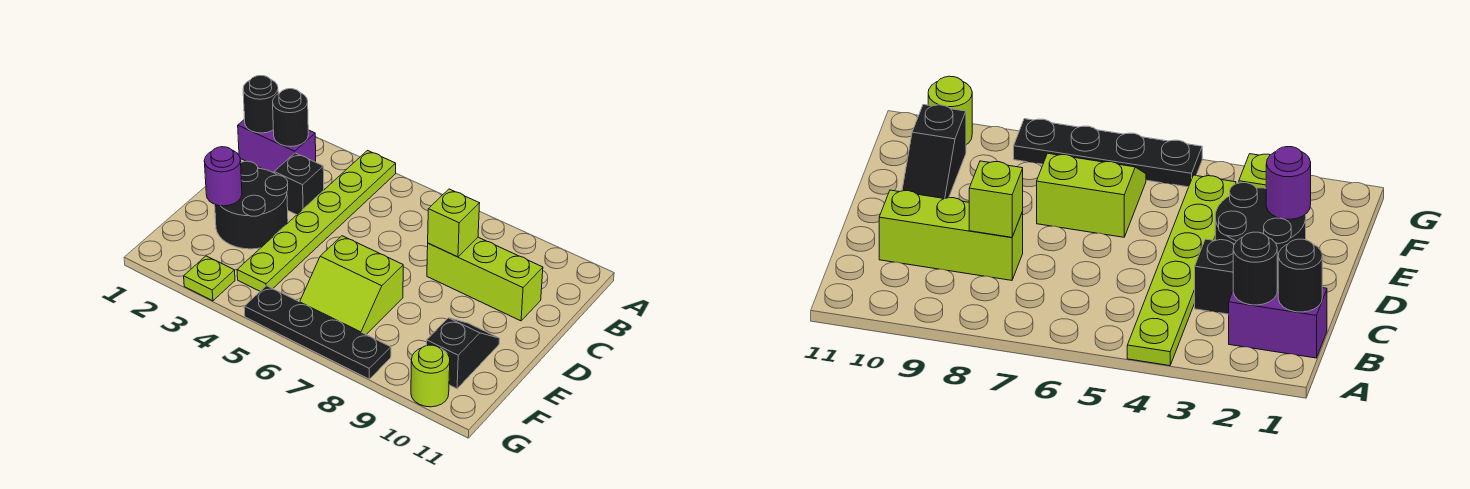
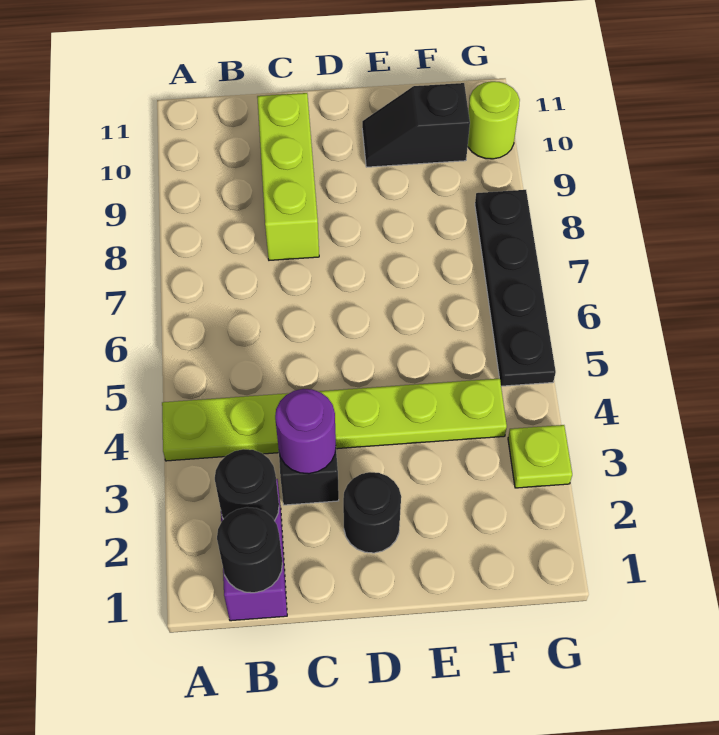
lime 1x1 brick [428,189,480,257] -> none
black 2x2 round brick [215,161,288,249] -> black 1x1 round brick [343,472,401,553]
purple 1x1 round brick [204,147,242,206] -> purple 1x1 round brick moved to [275,389,336,474]
lime 2x2 slope [300,236,403,334] -> none

